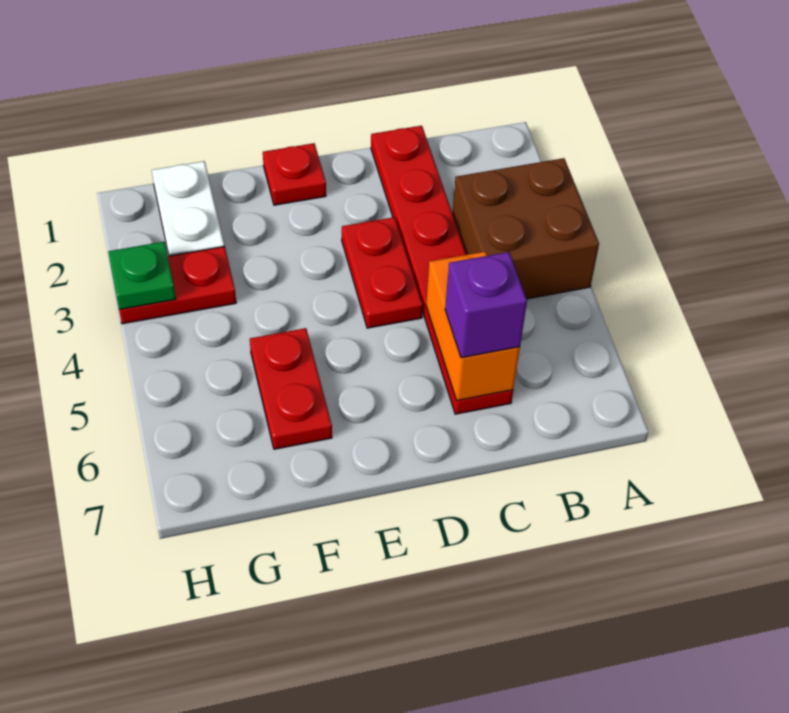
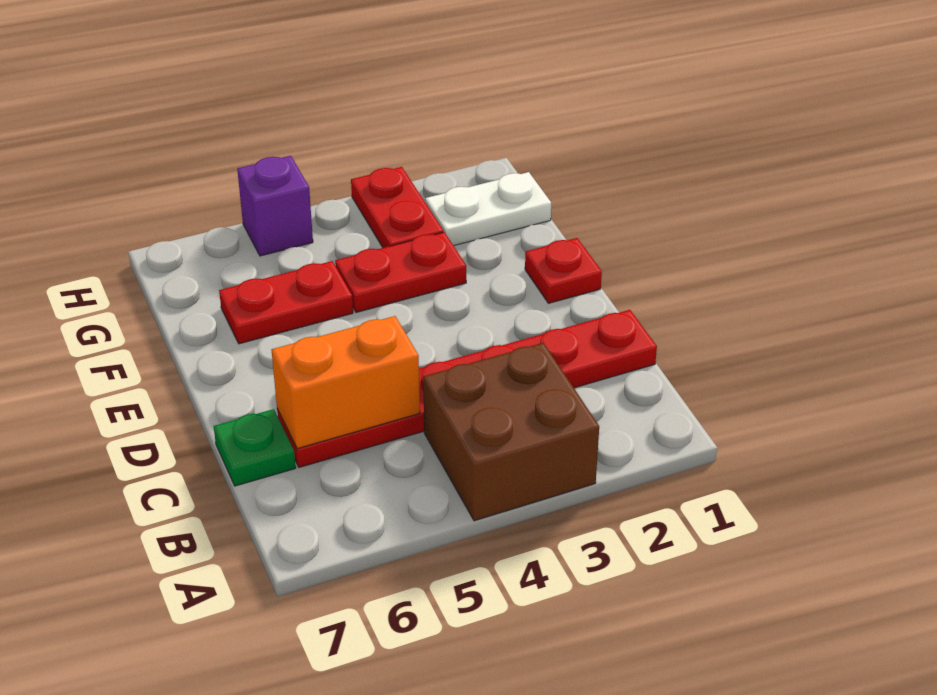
purple 1x1 brick [445,252,527,358] -> purple 1x1 brick moved to [237,156,313,256]
red 1x2 plate [342,217,423,328] -> red 1x2 plate moved to [335,232,466,313]
green 1x1 plate [108,242,176,310] -> green 1x1 plate moved to [214,409,296,486]

